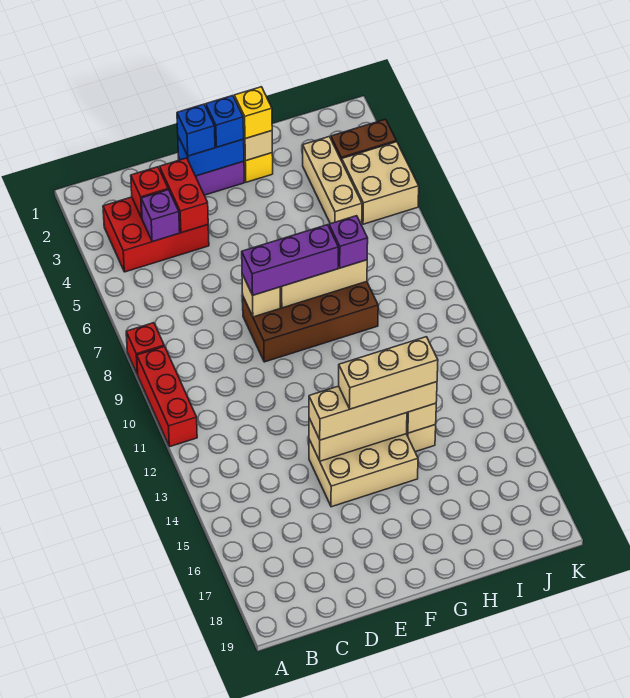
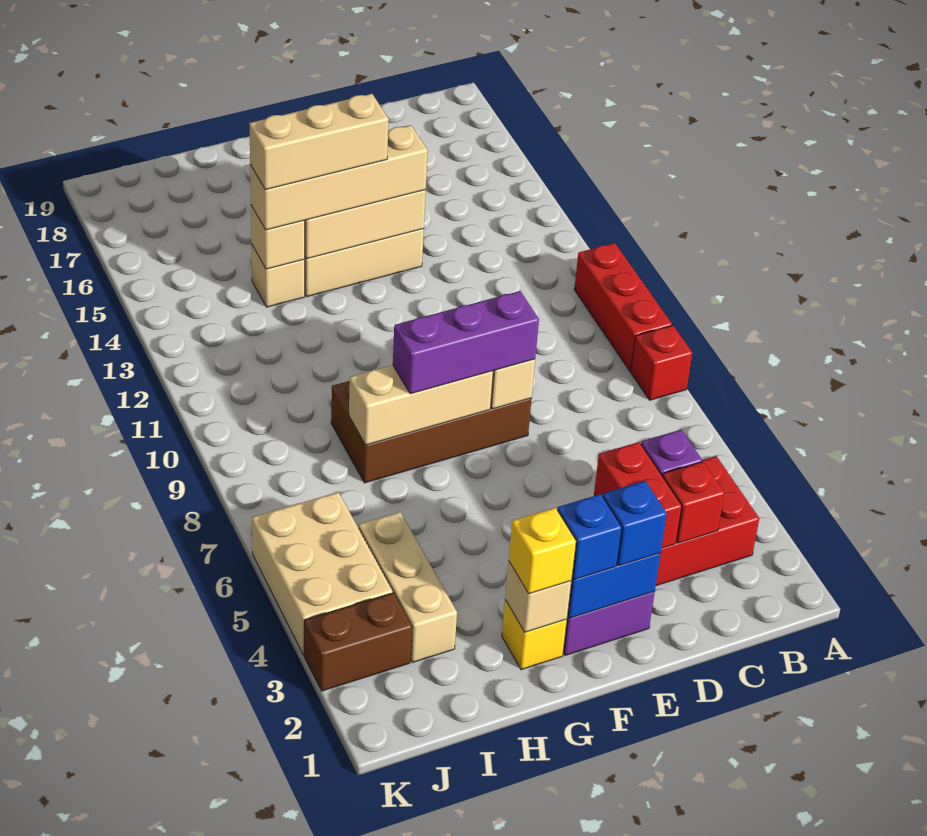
purple 1x1 brick [329,216,368,268] -> none
tan 2x2 brick [342,142,419,224] -> tan 2x3 brick [252,492,393,655]

